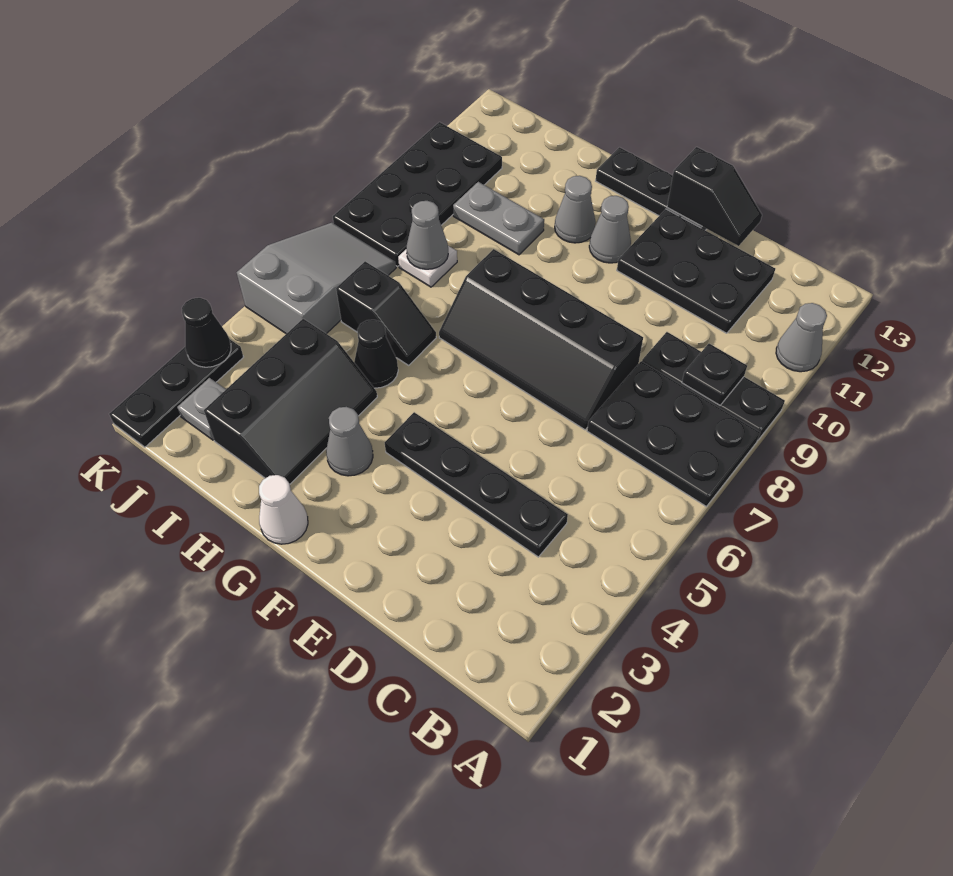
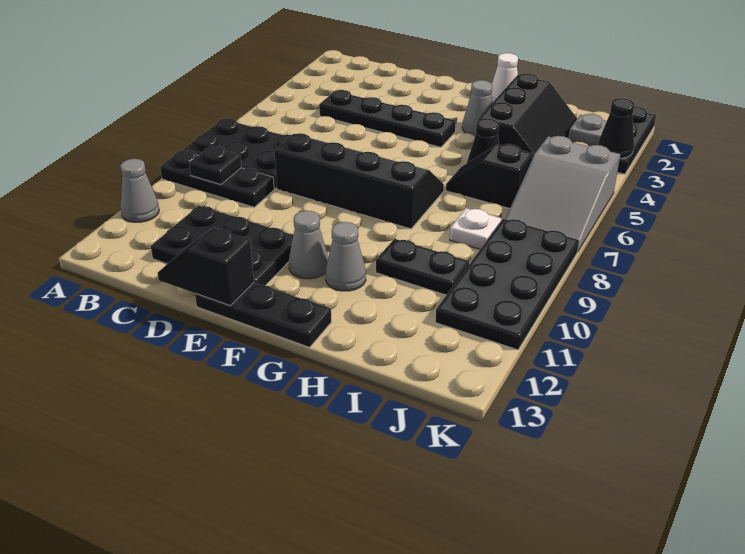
black 2x3 slope [204,319,377,485] -> black 2x3 slope turned to [478,73,577,158]
grey 1x2 plate [453,182,544,255] -> black 1x2 plate [376,239,469,295]
grey 1x1 cone [406,201,448,269] -> none

